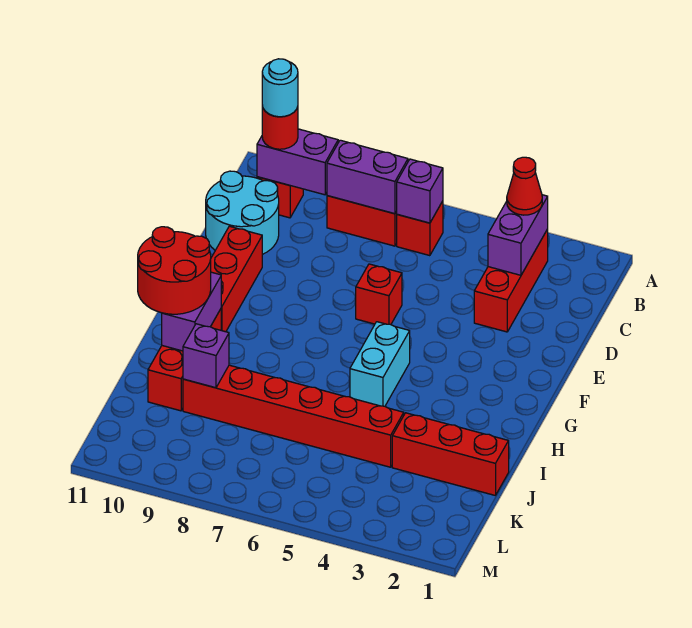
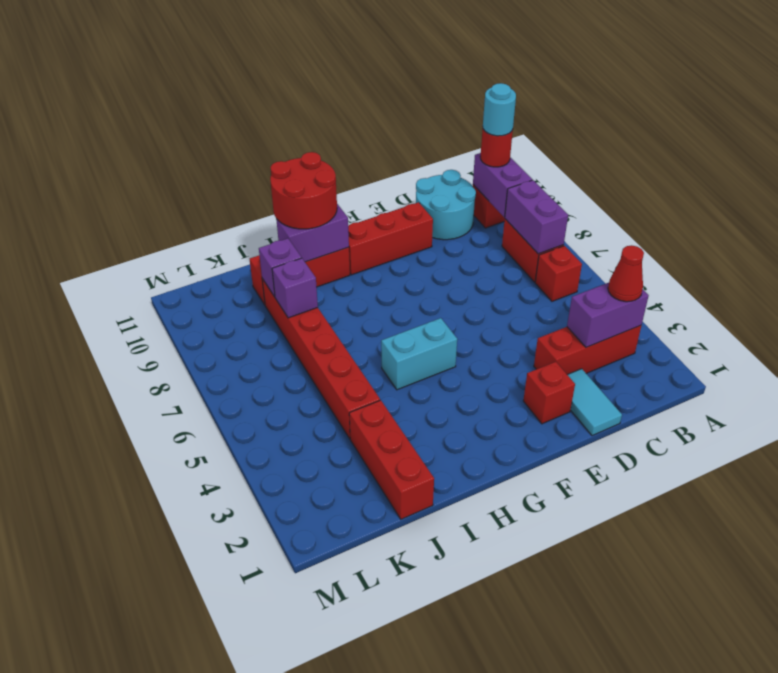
purple 1x1 brick [396,159,443,223] -> purple 1x1 brick moved to [272,258,318,318]
none -> cyan 1x2 tile [567,369,622,436]
red 1x1 brick [356,264,402,325] -> red 1x1 brick moved to [523,362,575,424]

